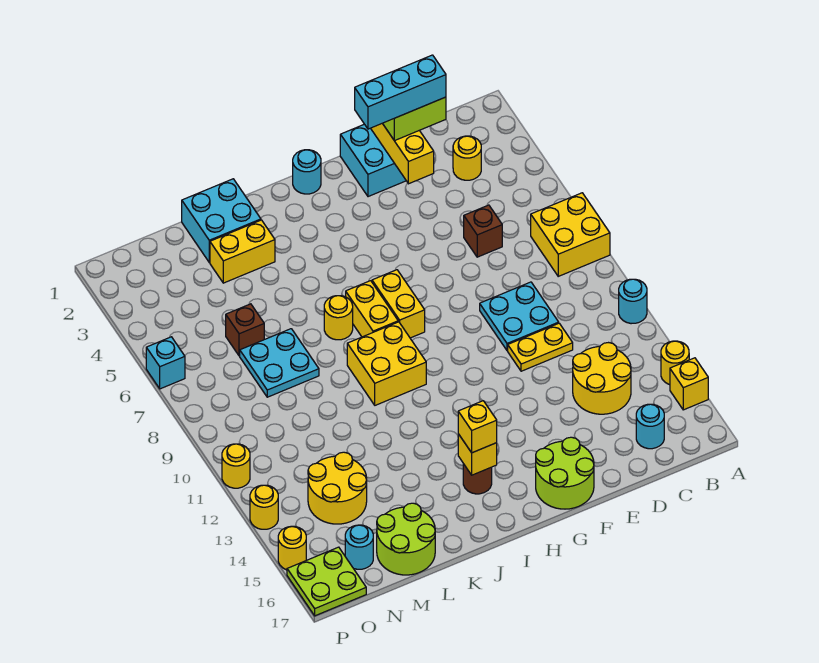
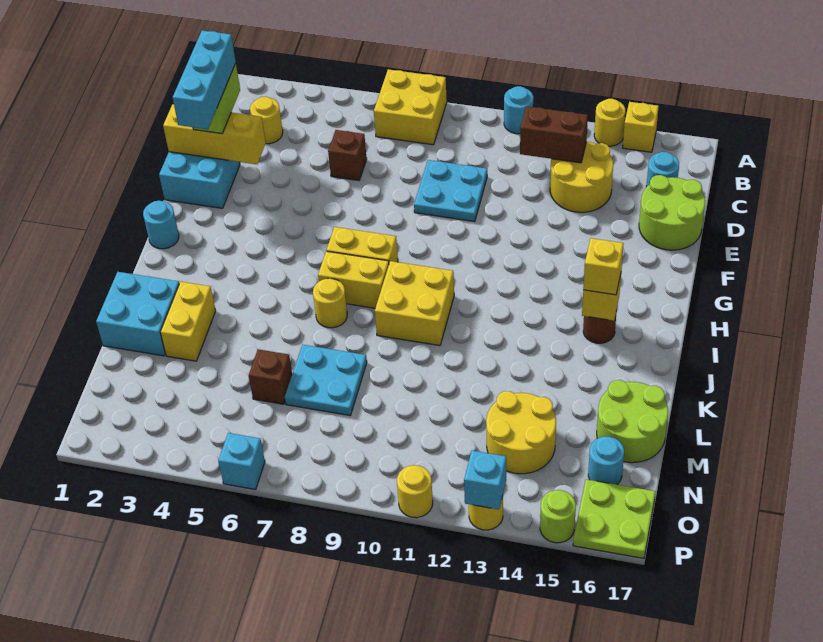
none -> brown 1x2 brick [520,106,588,163]
yellow 1x2 plate [508,323,573,371] -> none
lime 2x2 round brick [536,437,594,509] -> lime 2x2 round brick moved to [639,175,705,250]
none -> cyan 1x1 brick [464,451,506,509]
yellow 1x1 round brick [278,526,306,570] -> lime 1x1 round brick [540,490,576,543]

